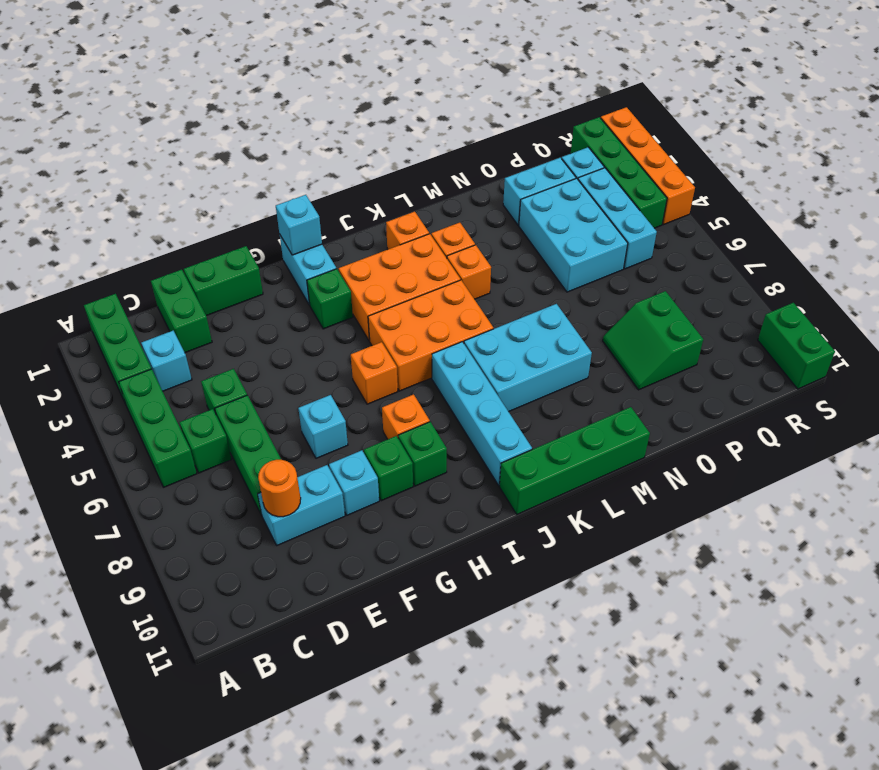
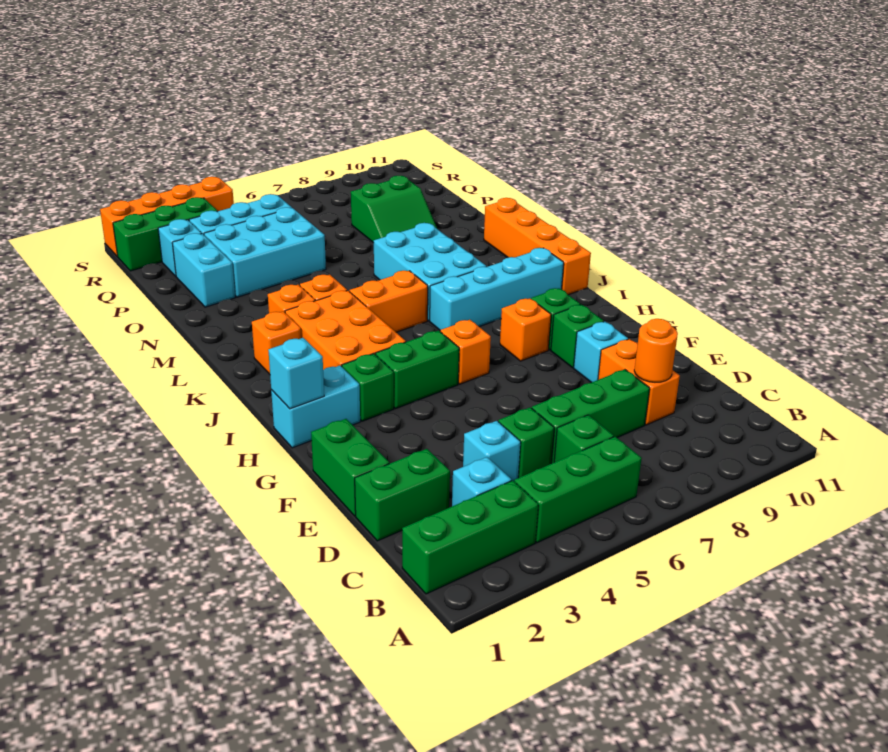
cyan 1x2 brick [258,465,345,545] -> orange 1x2 brick [598,339,680,425]
cyan 1x1 brick [298,395,348,458] -> cyan 1x1 brick moved to [463,421,521,481]
orange 2x3 brick [368,280,493,391] -> orange 1x2 brick [349,271,428,332]
green 1x4 brick [500,407,650,514] -> orange 1x4 brick [484,198,591,295]
green 1x4 brick [571,117,667,228] -> green 1x3 brick [113,197,217,271]
green 1x2 brick [758,303,835,389] -> green 1x2 brick moved to [375,331,459,409]

